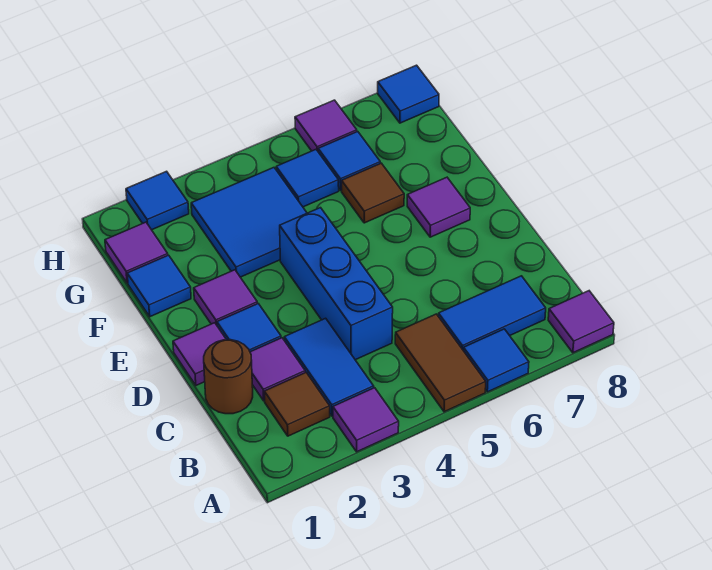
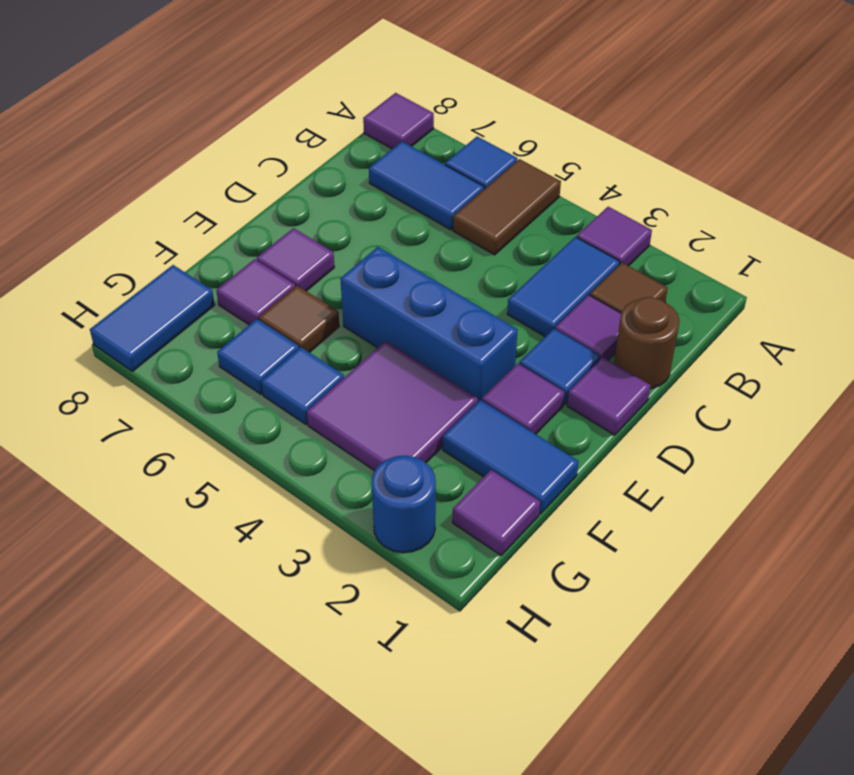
blue 1x3 brick [280,208,393,360] -> blue 1x3 brick turned to [340,247,518,401]
blue 1x1 tile [127,255,191,317] -> blue 1x2 tile [443,400,579,514]
blue 2x2 tile [191,168,307,277] -> purple 2x2 tile [307,341,478,471]
blue 1x1 tile [126,171,189,230] -> blue 1x1 round brick [372,455,436,553]
purple 1x1 tile [295,100,357,151] -> purple 1x1 tile moved to [216,259,295,325]
blue 1x1 tile [378,65,439,123] -> blue 1x2 tile [90,265,215,371]

